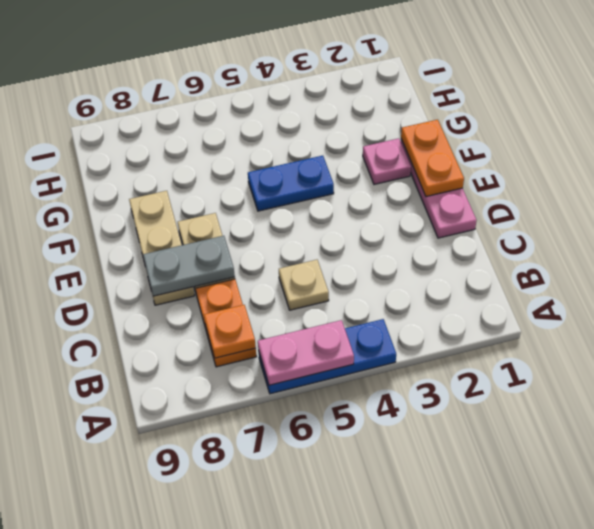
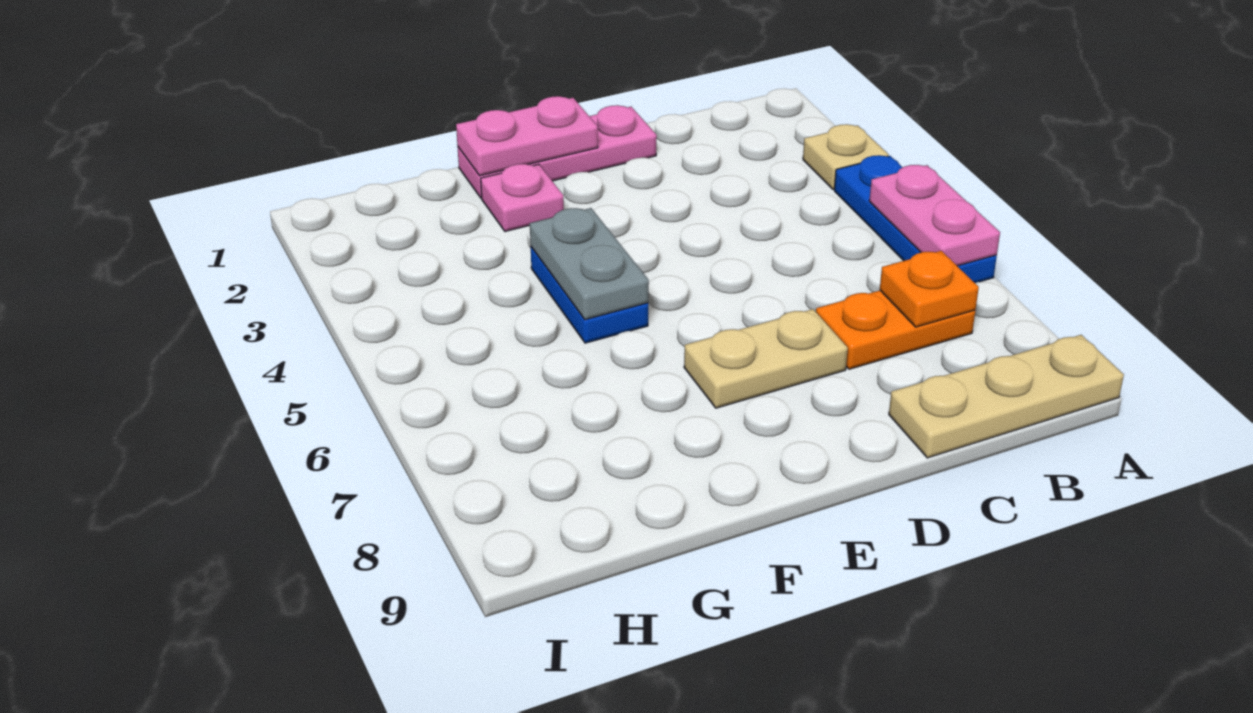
tan 1x1 plate [279,260,329,310] -> tan 1x1 plate moved to [803,124,889,189]
grey 1x2 plate [143,236,235,296] -> grey 1x2 plate moved to [530,208,649,320]
tan 1x3 plate [129,191,194,305] -> tan 1x3 plate moved to [889,335,1124,458]
orange 1x2 plate [401,120,464,197] -> pink 1x2 plate [456,96,598,176]

